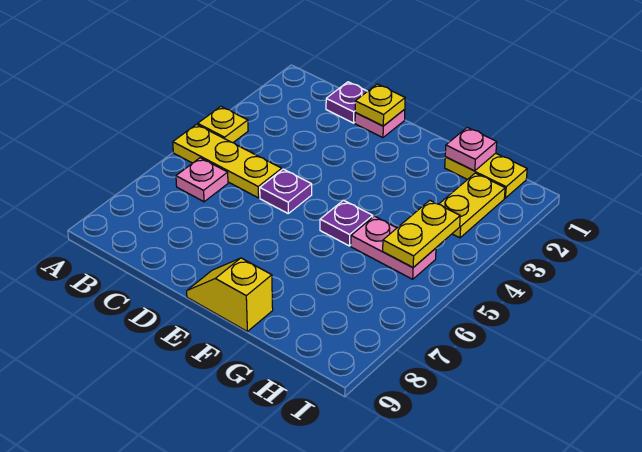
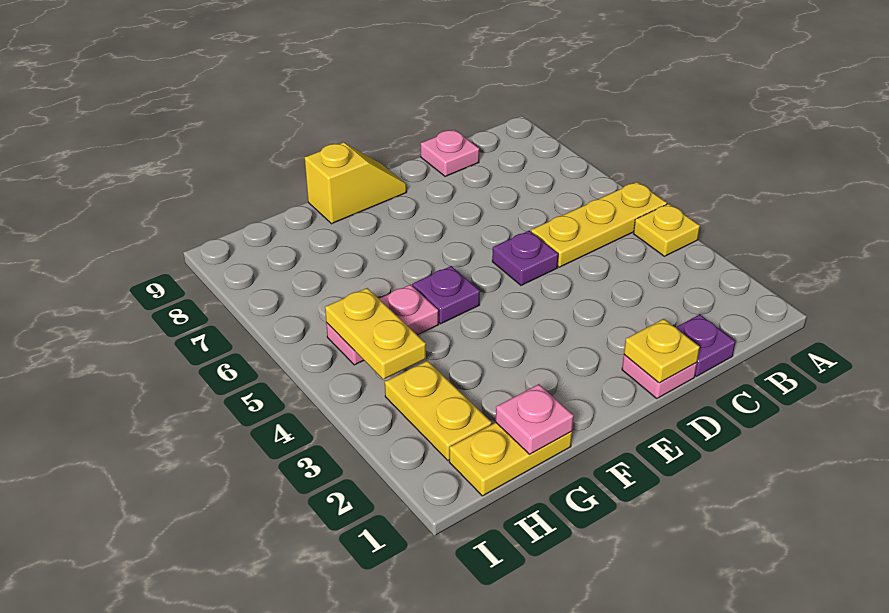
pink 1x1 plate [176,158,228,202] -> pink 1x1 plate moved to [421,130,479,177]

